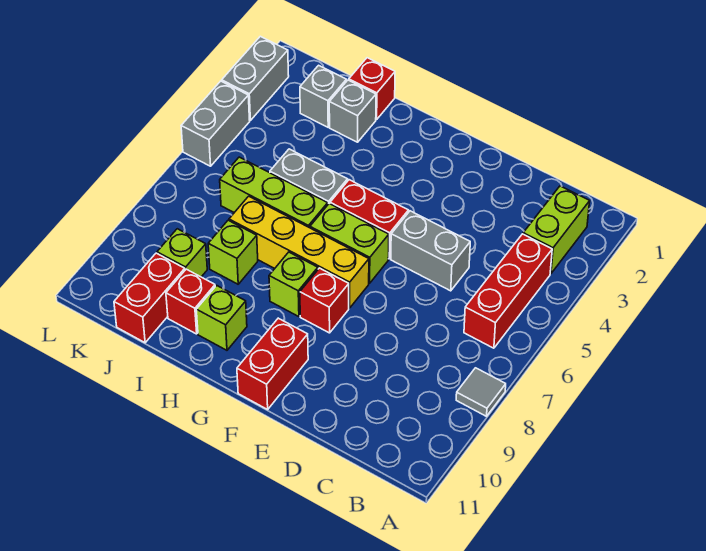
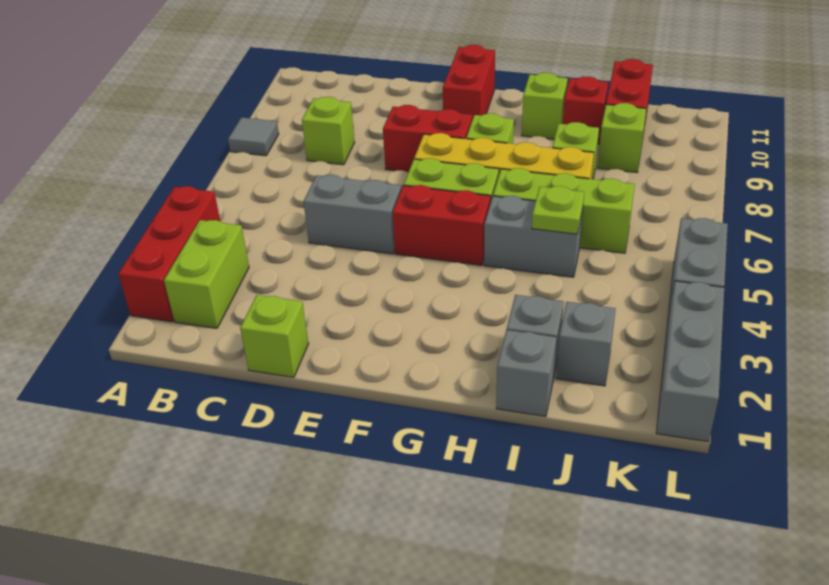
red 1x3 brick [464,234,552,348] -> red 1x3 brick moved to [118,186,220,322]
none -> lime 1x1 brick [302,97,355,165]
none -> lime 1x1 brick [240,295,308,377]
red 1x1 brick [300,268,349,333] -> red 1x2 brick [383,105,472,172]
red 1x1 brick [349,58,395,119] -> grey 1x1 brick [496,330,556,417]
none -> lime 1x1 plate [532,186,584,234]
grey 1x2 brick [222,36,289,120] -> grey 1x3 brick [656,281,724,442]

